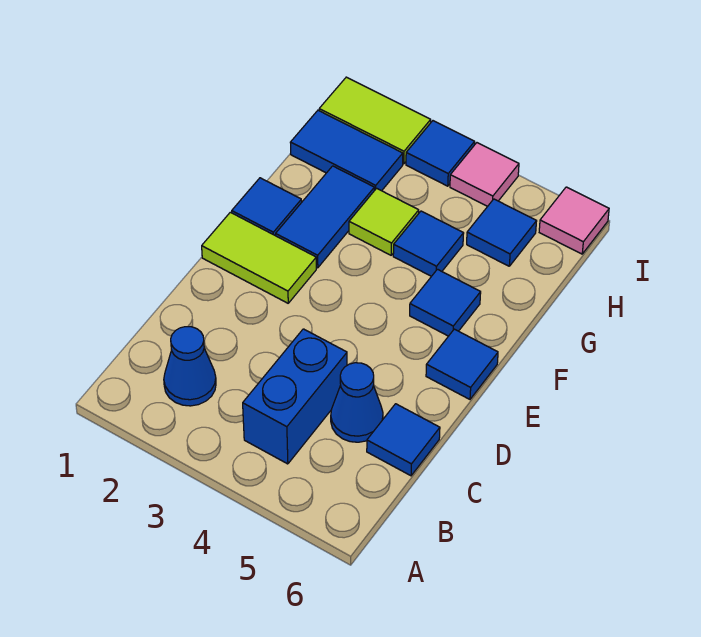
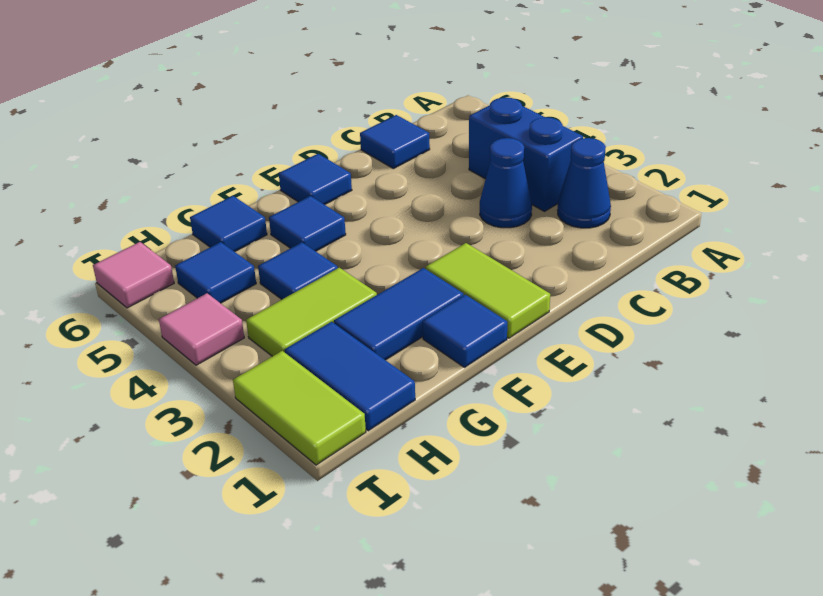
blue 1x2 brick [243,329,347,464] -> blue 1x2 brick turned to [469,98,583,211]
blue 1x1 cone [331,363,383,442] -> blue 1x1 cone moved to [480,138,532,228]
lime 1x1 tile [349,188,419,255] -> lime 1x2 tile [246,268,377,356]
blue 1x1 tile [406,121,475,186] -> blue 1x1 tile moved to [190,196,267,252]

